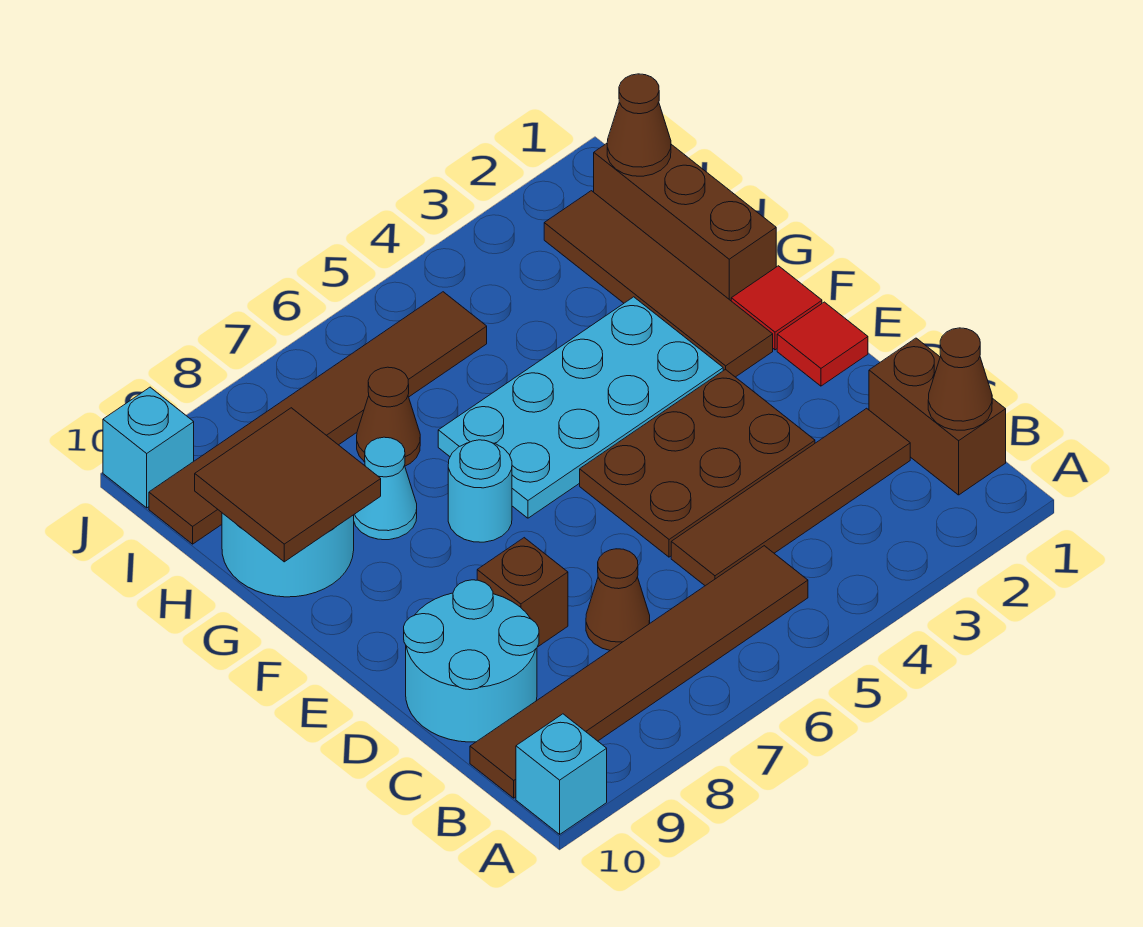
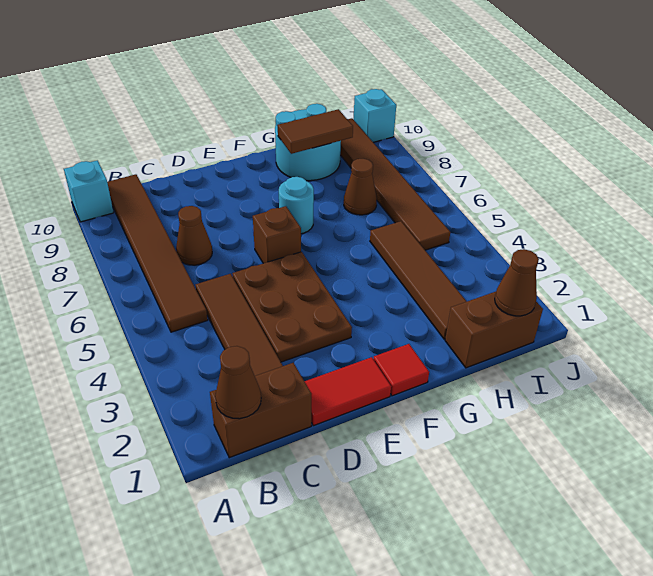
cyan 2x2 round brick [404,580,539,742] -> none
brown 1x1 brick [477,538,568,646] -> brown 1x1 brick moved to [253,206,301,263]
red 1x1 tile [777,302,868,386] -> red 1x2 tile [305,357,391,426]
brown 1x4 tile [544,191,773,377] -> brown 1x4 tile turned to [370,221,467,339]
cyan 2x4 plate [438,297,723,518] -> none
brown 1x3 brick [594,144,776,301] -> brown 1x2 brick [445,292,543,368]
cyan 1x1 cone [354,437,417,540] -> none
brown 2x2 tile [195,408,381,562] -> brown 1x2 tile [278,109,353,154]

